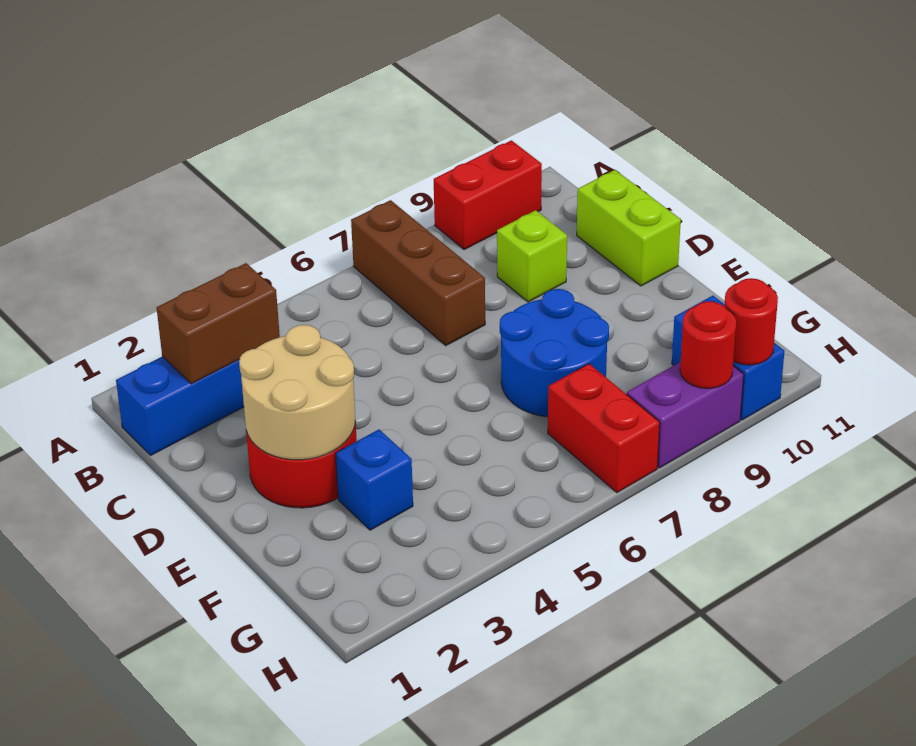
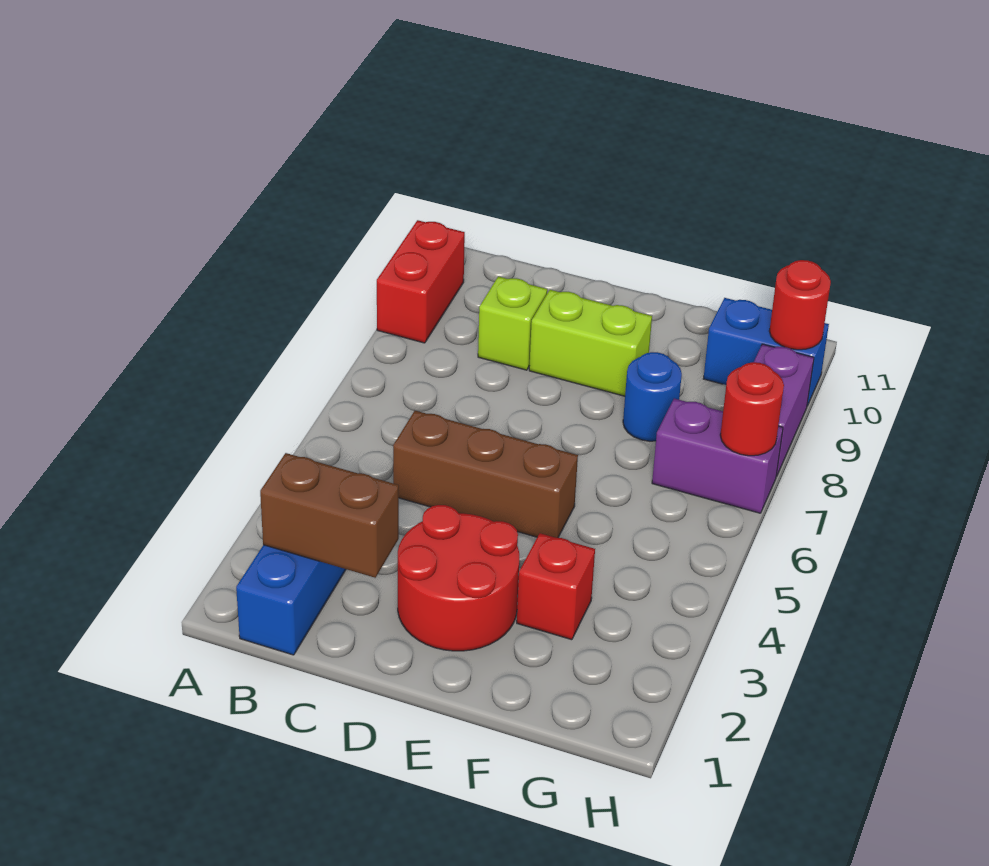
brown 1x3 brick [351,200,485,346] -> brown 1x3 brick moved to [393,411,578,538]
brown 1x2 brick [157,263,280,384] -> brown 1x2 brick turned to [260,453,399,578]
lime 1x2 brick [577,170,681,286] -> lime 1x2 brick moved to [529,290,652,396]
tan 2x2 round brick [239,325,355,460] -> none
blue 2x2 round brick [500,289,609,417] -> blue 1x1 round brick [623,352,682,441]
blue 1x1 brick [336,430,413,530] -> red 1x1 brick [517,533,595,640]
red 1x2 brick [548,364,660,493] -> purple 1x2 brick [652,399,783,513]
red 1x1 round brick [680,301,736,389] -> red 1x1 round brick moved to [720,362,784,456]

